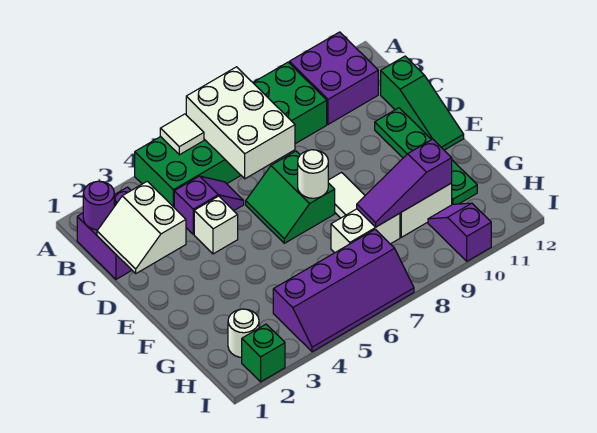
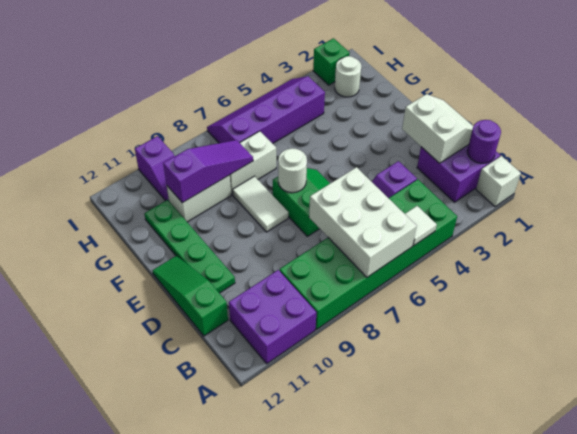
white 1x1 brick [194,196,238,254] -> white 1x1 brick moved to [476,156,521,207]

